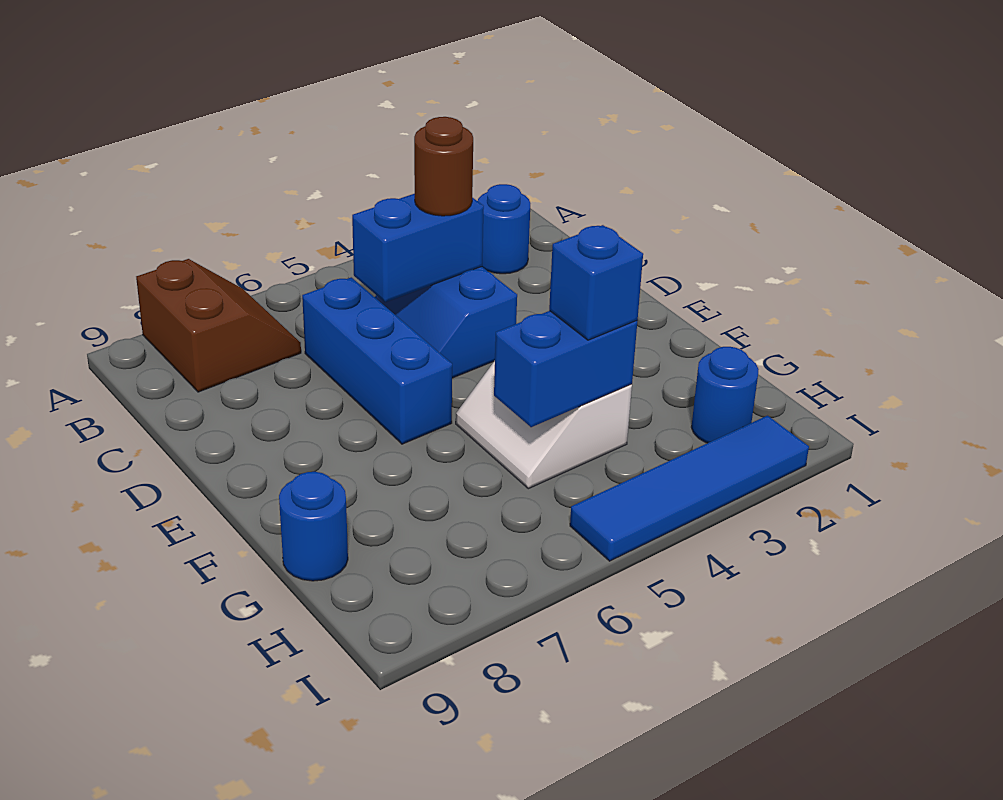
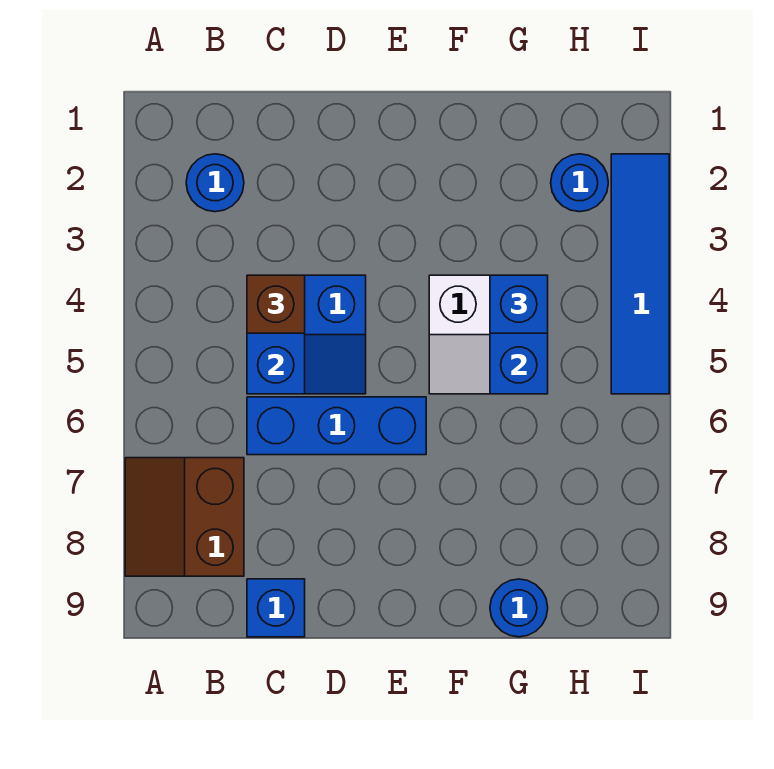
brown 2x2 slope [136,259,301,392] -> brown 2x2 slope turned to [125,458,244,576]
brown 1x1 round brick [414,117,473,216] -> brown 1x1 brick [247,275,305,333]
none -> blue 1x1 brick [247,579,305,637]

